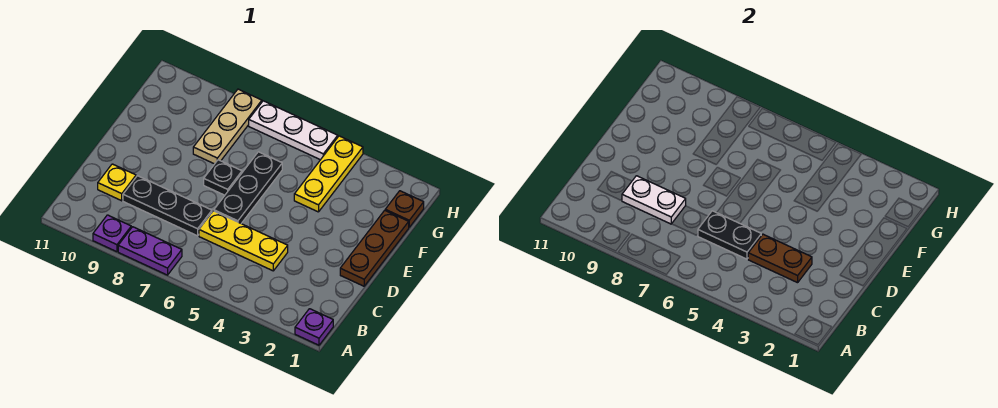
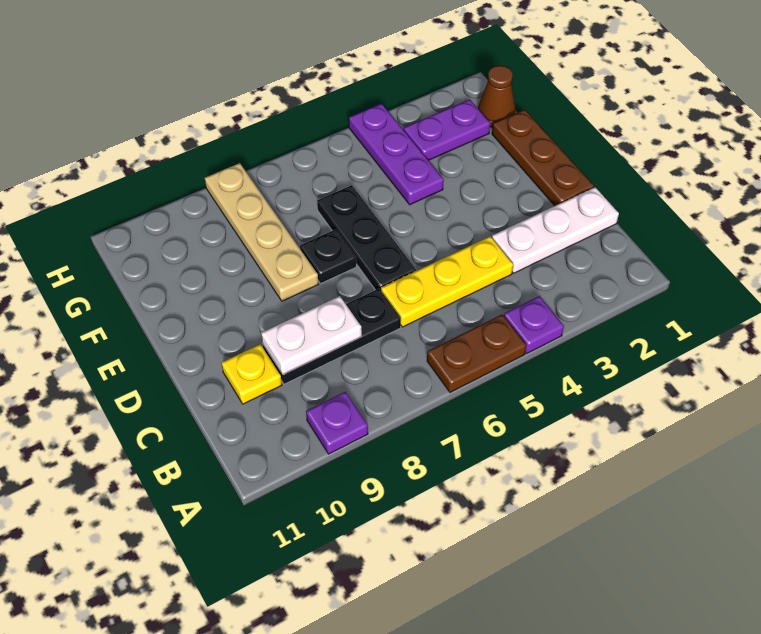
purple 1x1 plate [295,309,333,345] -> purple 1x1 plate moved to [504,296,564,353]
purple 1x2 plate [118,227,182,275] -> purple 1x2 plate moved to [404,99,490,160]
brown 1x2 plate [748,234,812,283] -> brown 1x2 plate moved to [427,315,526,392]
black 1x2 plate [698,211,761,259] -> none
yellow 1x3 plate [294,136,363,212] -> purple 1x3 plate [349,104,444,205]
tan 1x3 plate [193,89,262,164] -> tan 1x4 plate [205,163,318,301]
brown 1x1 plate [385,191,424,227] -> brown 1x1 cone [478,65,516,127]
white 1x3 plate [249,101,338,160] -> white 1x3 plate moved to [492,187,619,273]

